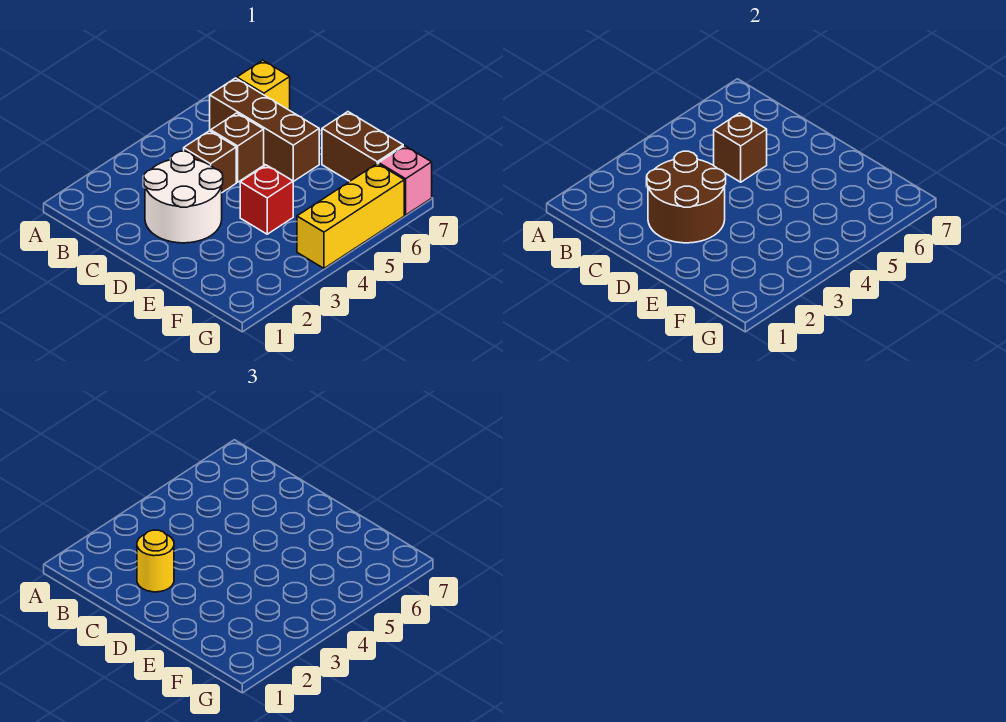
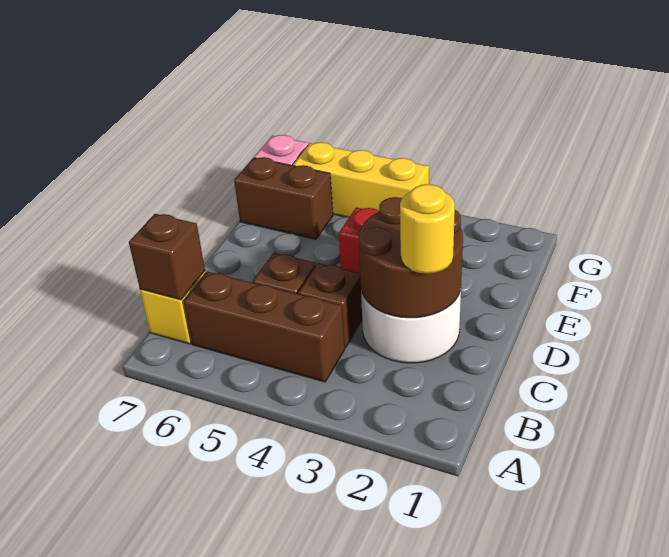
brown 1x3 brick [210,78,319,182] -> brown 1x3 brick turned to [184,271,345,382]
brown 1x1 brick [714,113,767,182] -> brown 1x1 brick moved to [129,214,205,300]
brown 1x2 brick [322,112,403,181] -> brown 1x2 brick turned to [234,157,333,239]

